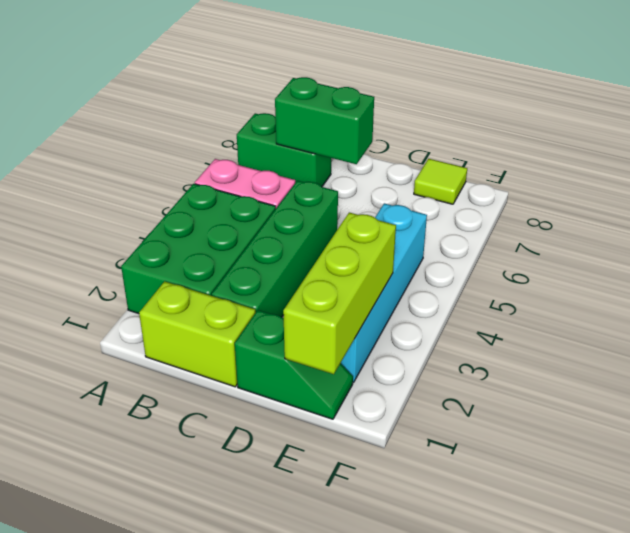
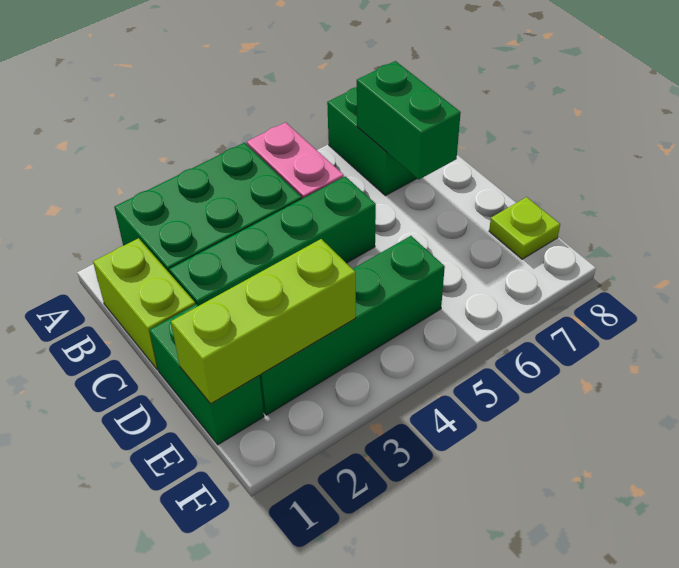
green 1x2 slope [235,310,353,419] -> green 1x2 brick [150,304,264,445]
cyan 1x4 brick [341,203,427,382] -> green 1x4 brick [259,236,445,415]
lime 1x1 tile [414,159,467,204] -> lime 1x1 plate [489,197,560,259]

